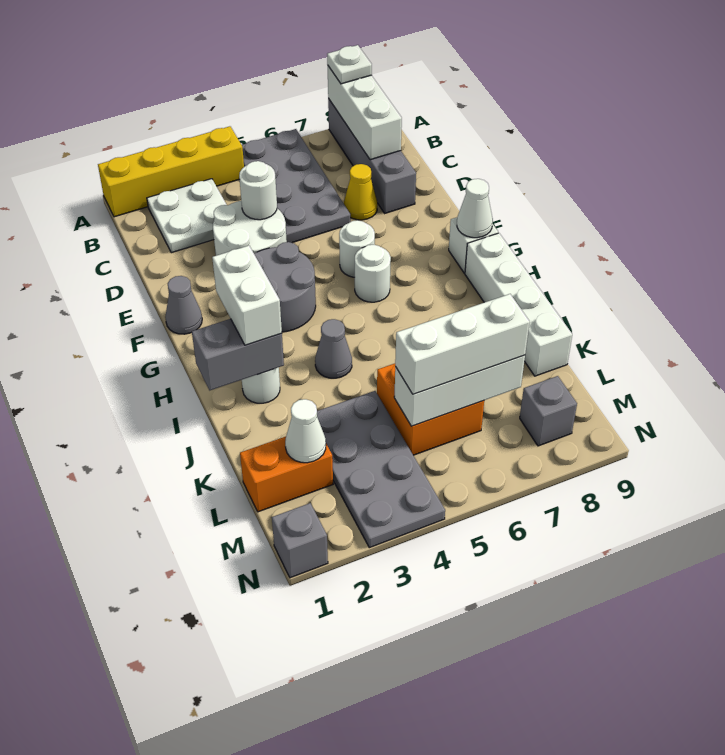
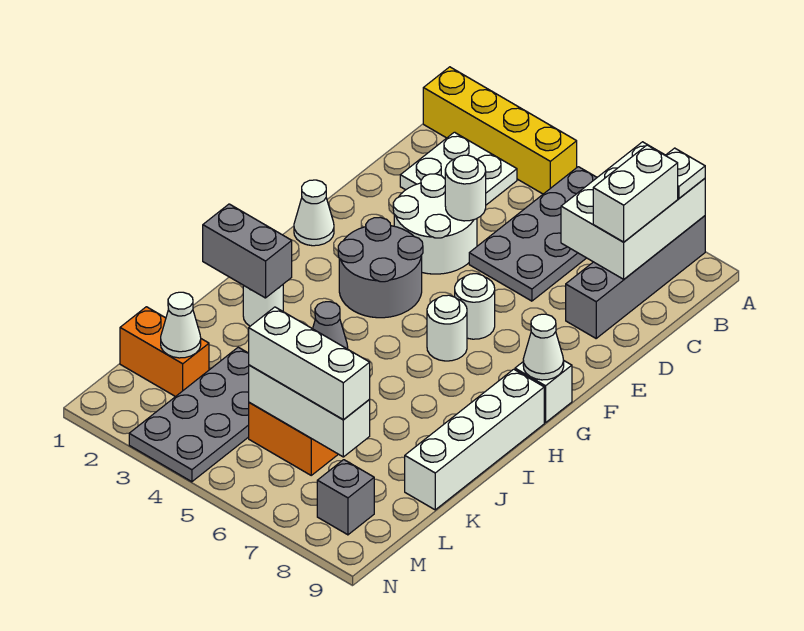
white 1x3 brick [328,66,402,160] -> white 2x3 brick [561,142,705,279]
yellow 1x1 cone [344,164,377,220] -> none
grey 1x1 cone [165,276,202,334] -> white 1x1 cone [294,180,334,246]
white 1x2 brick [212,245,282,345] -> white 1x2 brick moved to [593,145,678,242]
grey 1x1 brick [272,503,328,578] -> none

